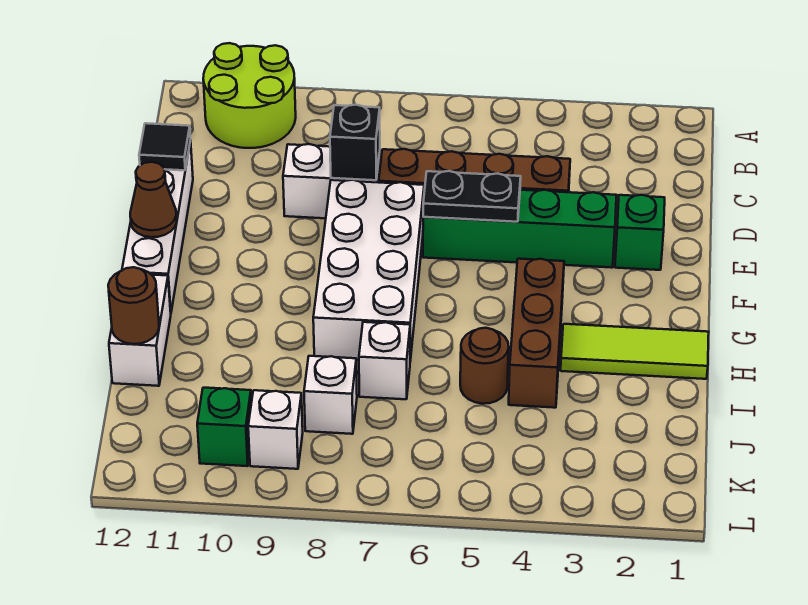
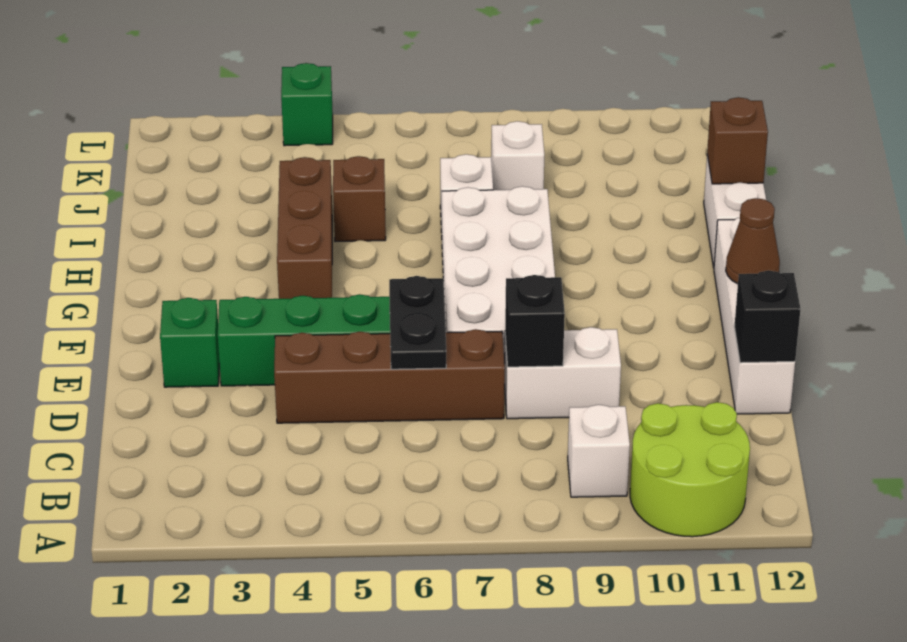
black 1x1 tile [139,123,191,170] -> black 1x1 brick [734,270,801,363]
black 1x2 plate [423,171,521,222] -> black 1x2 plate turned to [389,276,446,369]
lime 1x3 tile [561,324,709,379] -> none
brown 1x1 round brick [460,328,509,404] -> brown 1x1 brick [333,156,386,241]
brown 1x1 round brick [108,267,159,344] -> brown 1x1 brick [707,97,768,184]
white 1x1 brick [248,390,303,469] -> white 1x1 brick moved to [568,405,630,497]
green 1x1 brick [197,388,251,466] -> green 1x1 brick moved to [281,63,333,146]

